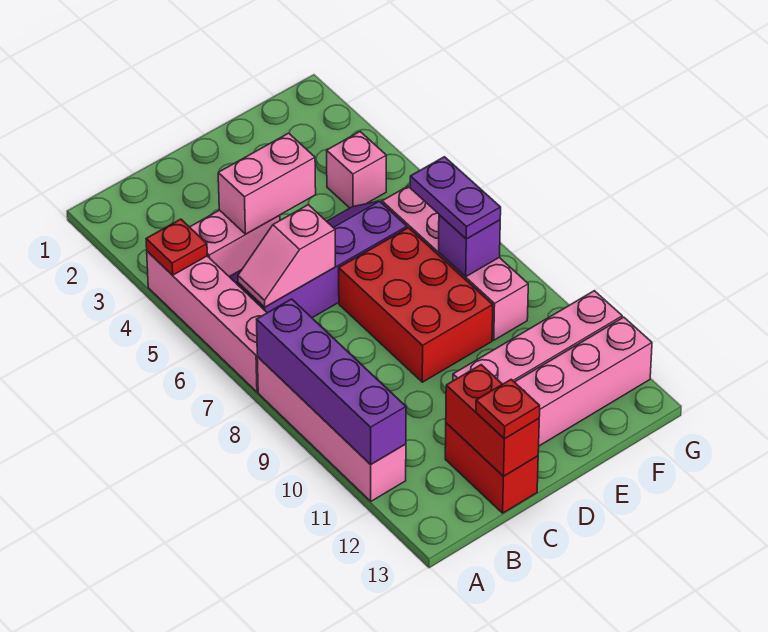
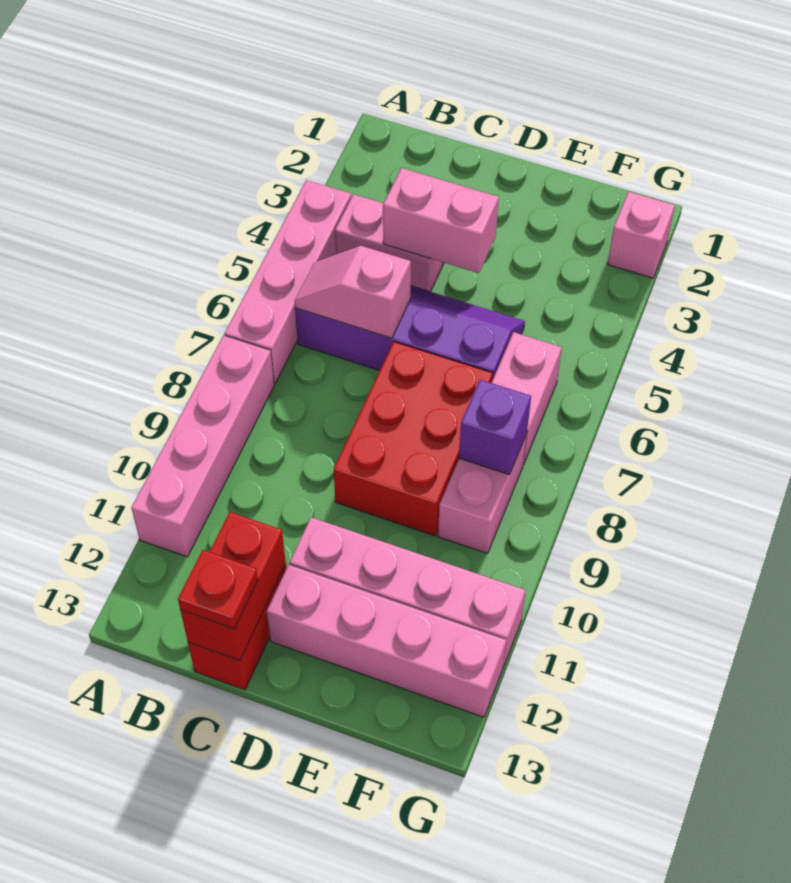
red 1x1 plate [146,219,207,275] -> none
purple 1x4 brick [257,299,406,464] -> none
pink 1x1 brick [327,132,386,208] -> pink 1x1 brick moved to [608,192,675,278]
purple 1x2 plate [410,157,501,239] -> none

